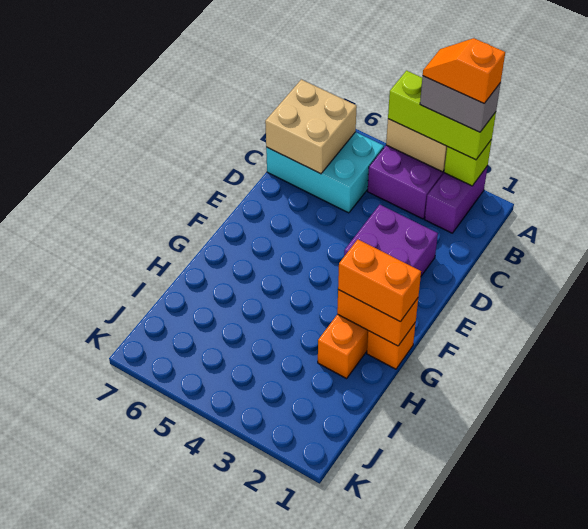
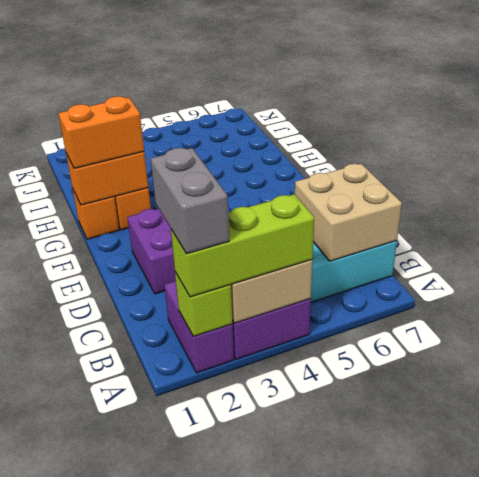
grey 1x2 brick [420,76,501,132] -> grey 1x2 brick turned to [151,148,229,254]
orange 1x2 slope [423,38,505,103] -> none

